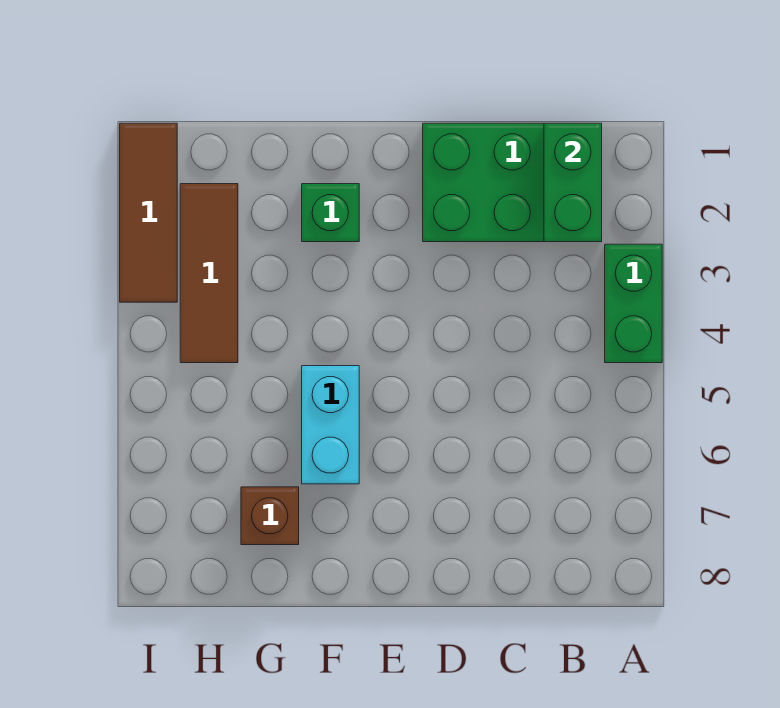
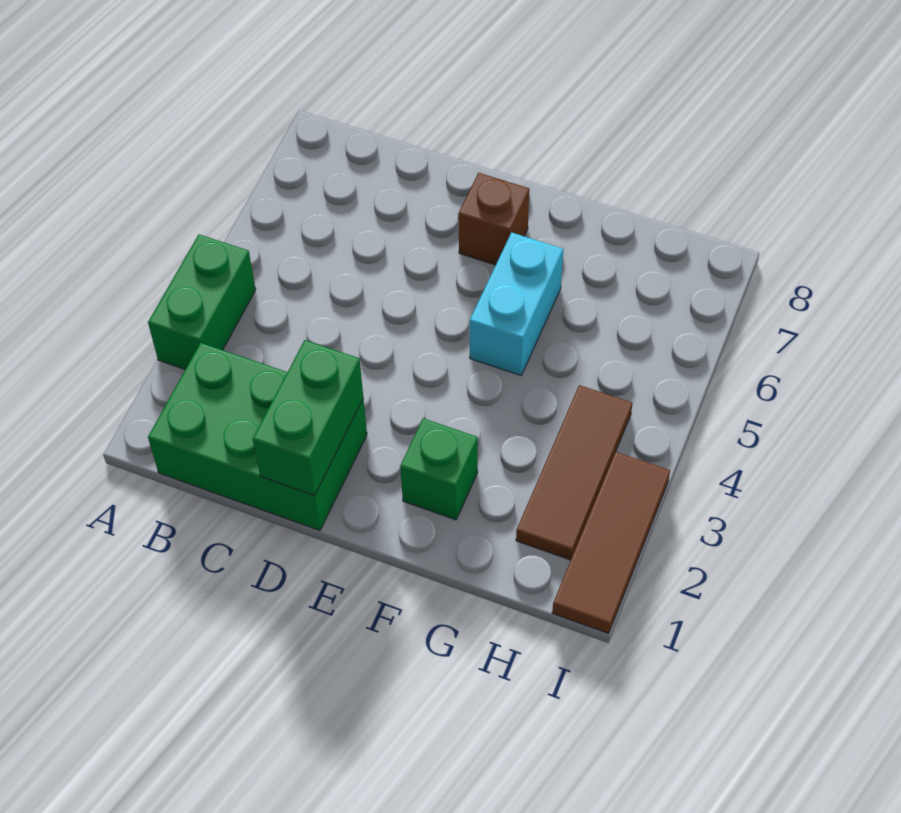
green 1x2 brick [544,123,602,242] -> green 1x2 brick moved to [253,340,363,495]
brown 1x1 brick [241,487,299,545] -> brown 1x1 brick moved to [458,173,529,265]

